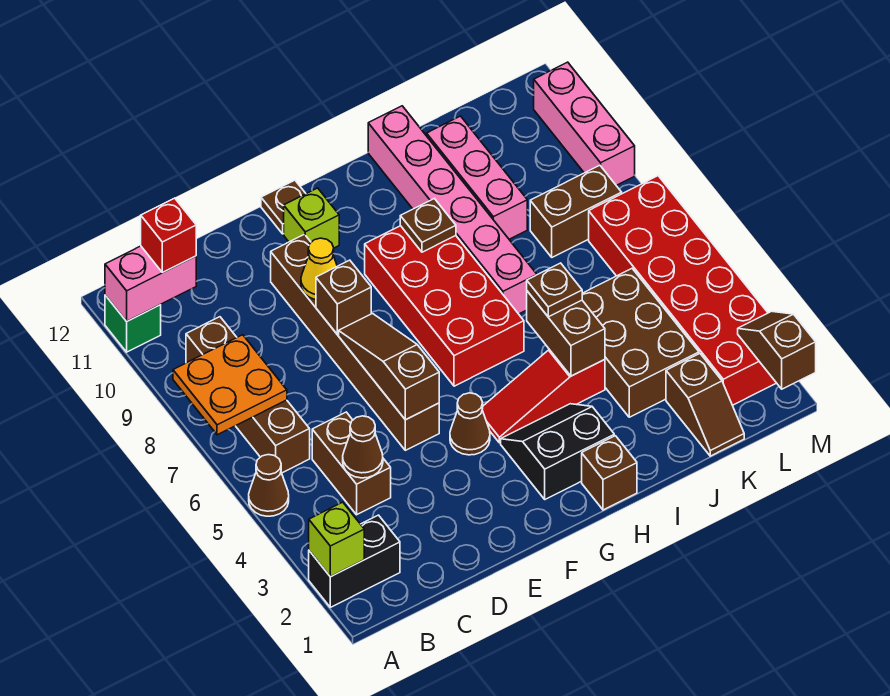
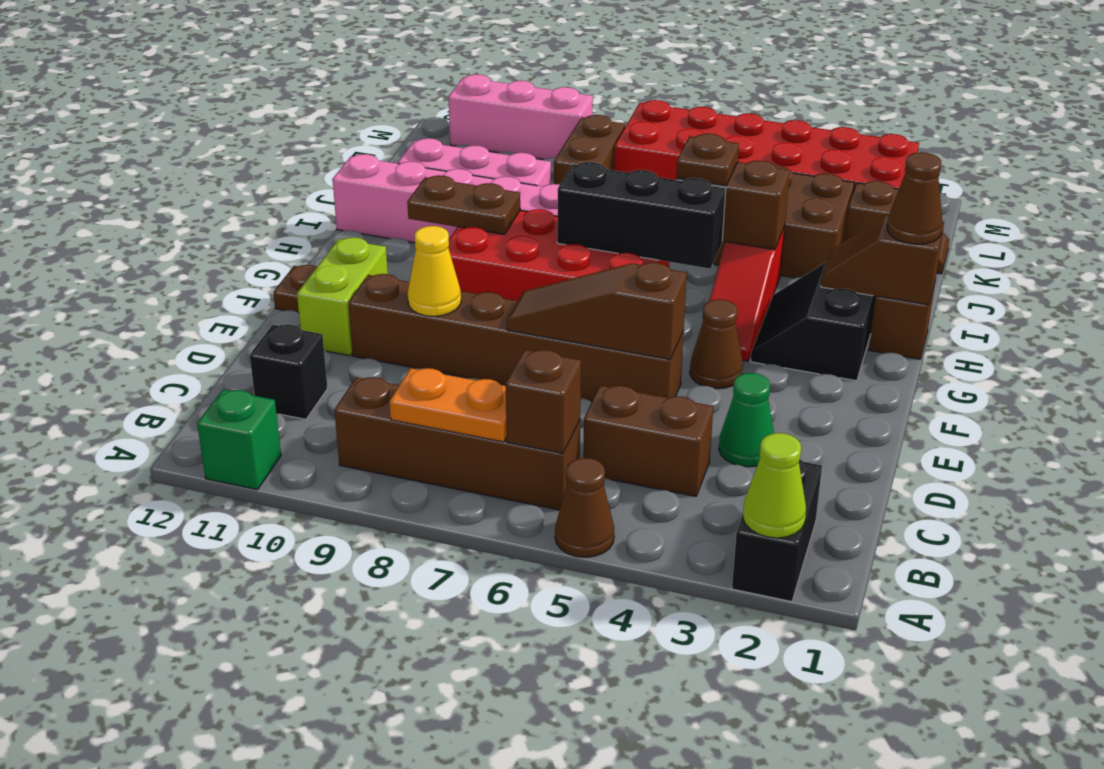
lime 1x1 brick [309,502,364,577] -> lime 1x1 cone [743,433,806,538]
orange 2x2 plate [173,335,287,435] -> orange 1x2 plate [390,368,507,442]
pink 1x2 brick [105,246,196,321] -> none
red 1x1 brick [141,198,196,272] -> none
brown 1x1 cone [343,416,383,478] -> brown 1x1 cone moved to [887,152,943,244]
none -> black 1x1 brick [250,324,328,419]
none -> green 1x1 cone [719,373,774,467]
brown 1x1 brick [316,260,371,335] -> brown 1x1 brick moved to [506,350,581,453]
lime 1x1 brick [284,188,339,248] -> lime 1x2 brick [297,237,388,356]
none -> black 1x3 brick [557,162,726,269]
brown 1x1 plate [400,199,456,252] -> brown 1x2 plate [407,175,520,235]
brown 1x2 slope [738,311,816,389] -> brown 1x2 slope moved to [821,214,944,305]

